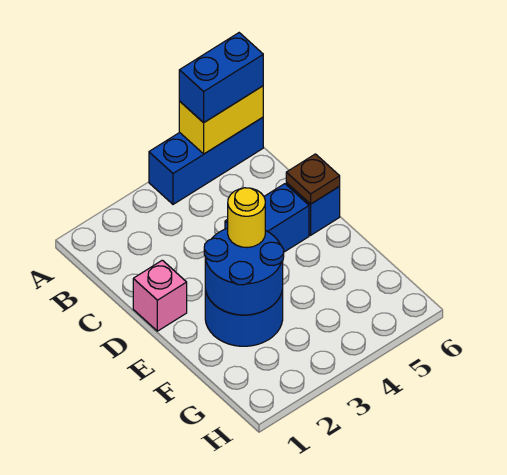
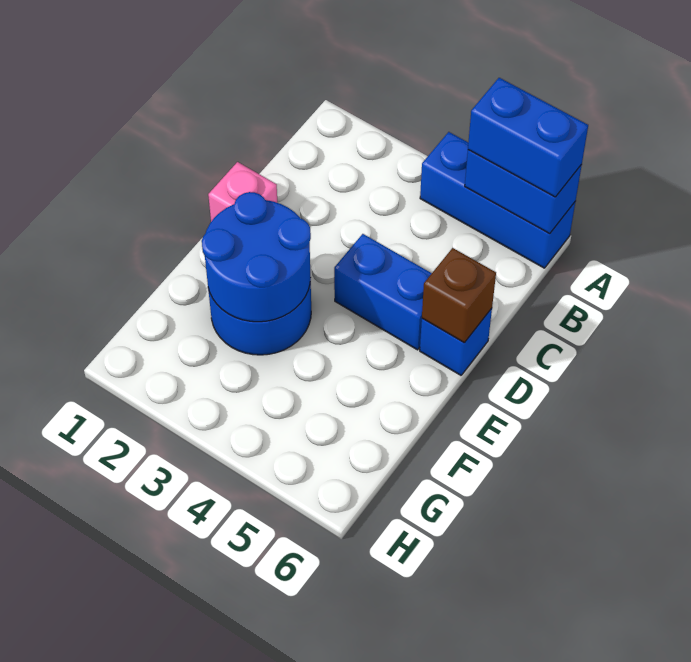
yellow 1x2 brick [179,86,263,154] -> blue 1x2 brick [465,150,582,234]
brown 1x1 plate [286,154,340,204] -> brown 1x1 brick [422,248,496,343]
yellow 1x1 round brick [228,188,265,248] -> none

